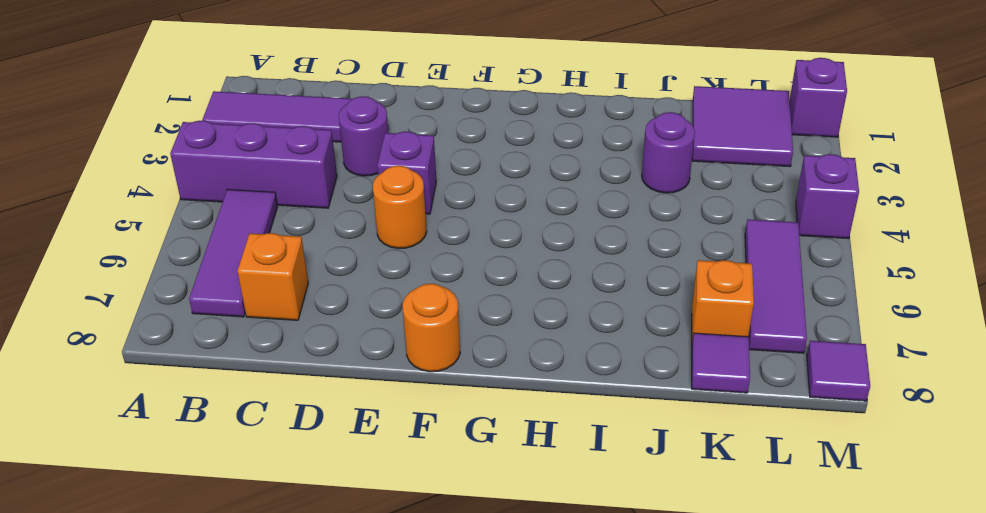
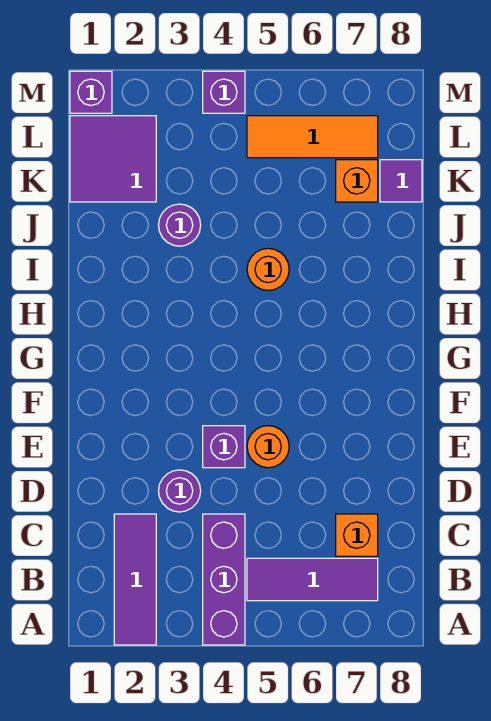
orange 1x1 round brick [403,284,460,372] -> orange 1x1 round brick moved to [247,248,289,291]
purple 1x3 tile [745,219,807,353] -> orange 1x3 tile [247,116,378,158]
purple 1x1 tile [807,341,870,401] -> none

